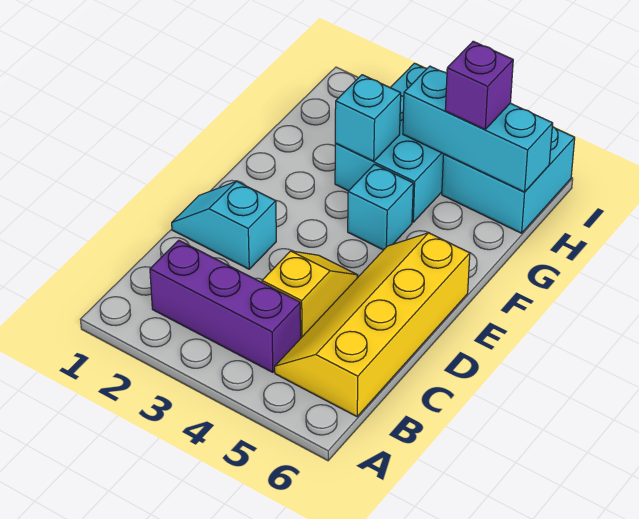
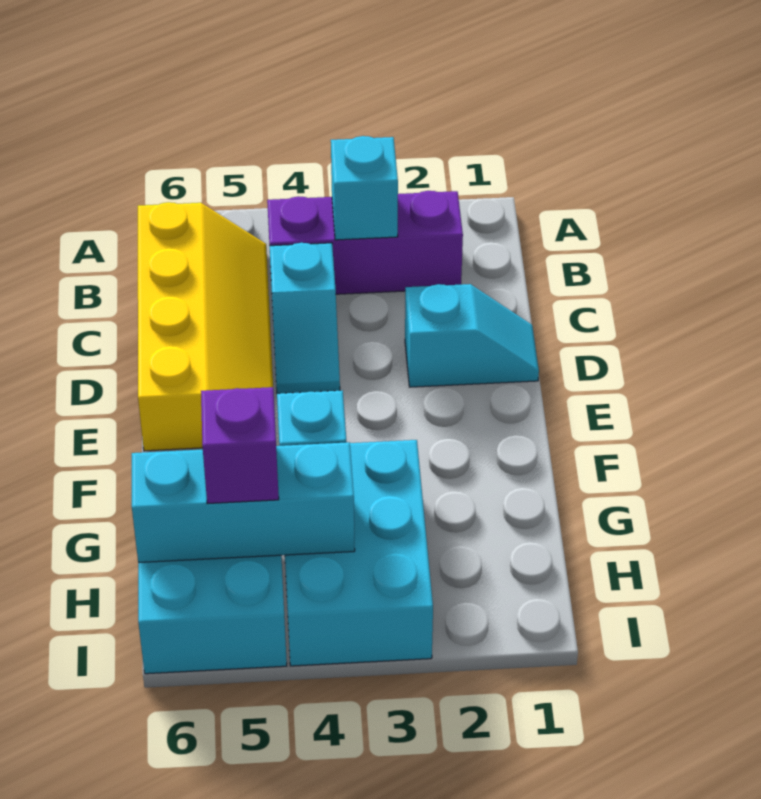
yellow 1x2 slope [262,251,358,338] -> cyan 1x2 slope [270,243,340,394]
cyan 1x1 brick [335,75,401,161] -> cyan 1x1 brick moved to [331,136,398,240]

